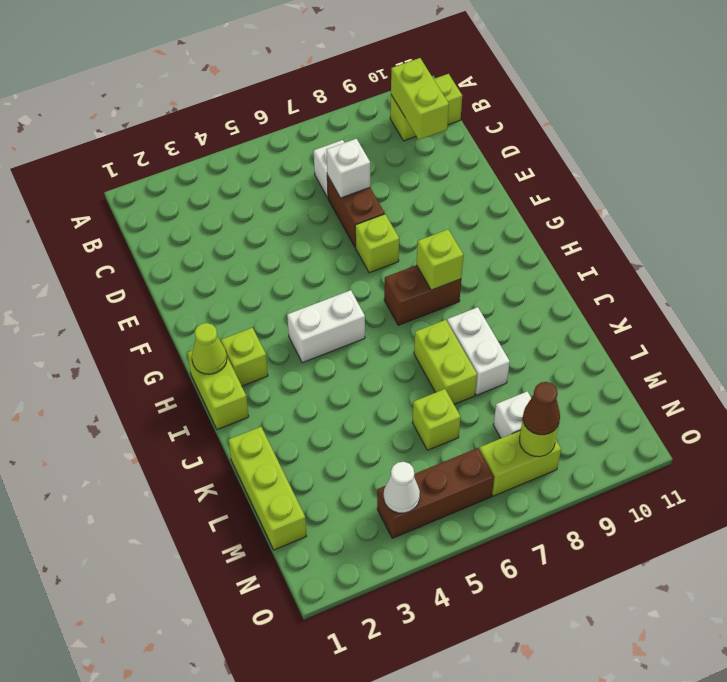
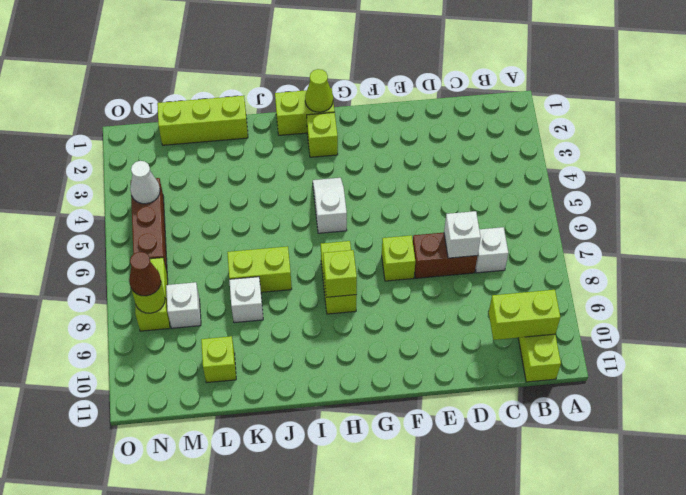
white 1x2 brick [287,290,365,363] -> white 1x2 slope [313,178,347,233]
brown 1x2 brick [384,265,461,325] -> lime 1x2 brick [321,241,356,314]
white 1x2 brick [447,307,510,395] -> white 1x1 brick [229,277,263,323]
lime 1x1 brick [412,389,461,450] -> lime 1x1 brick moved to [201,336,236,383]

